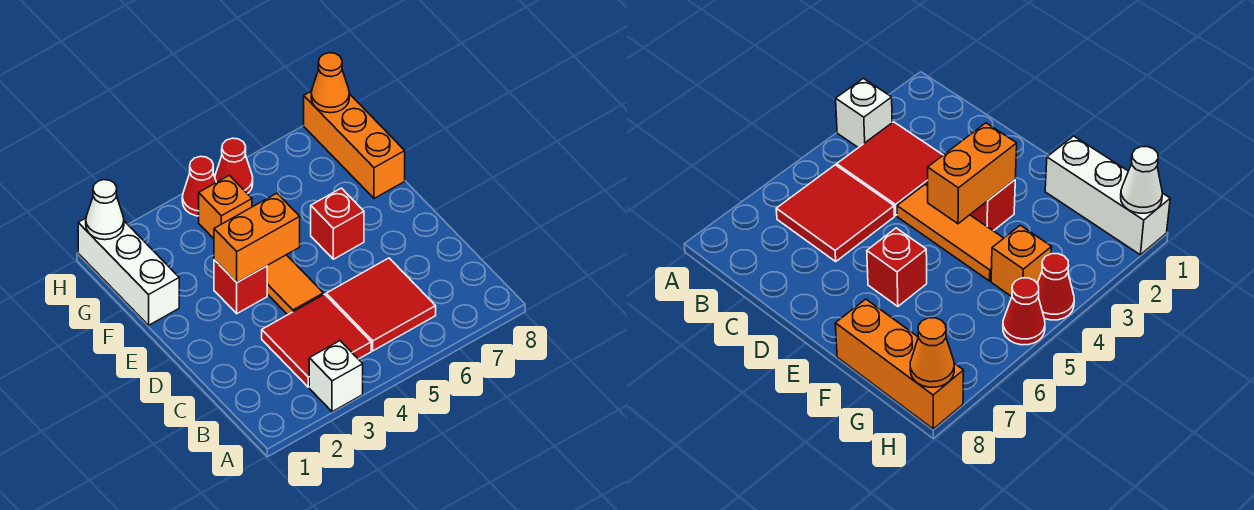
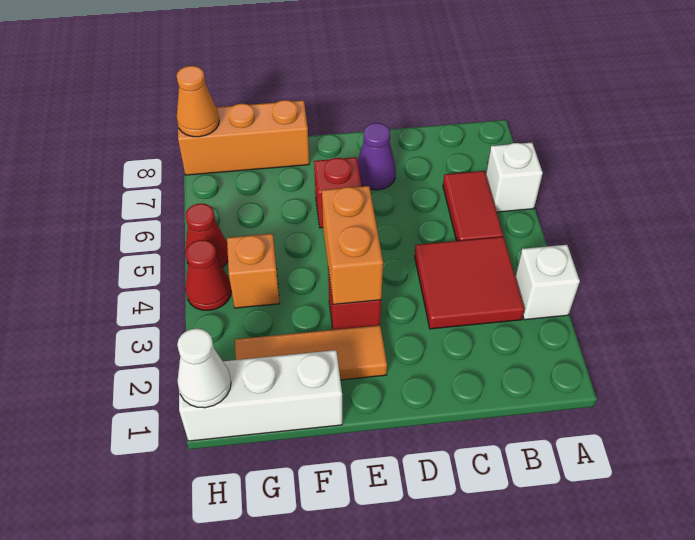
none -> white 1x1 brick [486,143,543,212]
red 2x2 tile [326,258,436,351] -> red 1x2 tile [443,171,503,241]
orange 1x3 tile [267,255,324,315] -> orange 1x3 tile moved to [235,325,387,380]
none -> purple 1x1 cone [357,123,396,190]

